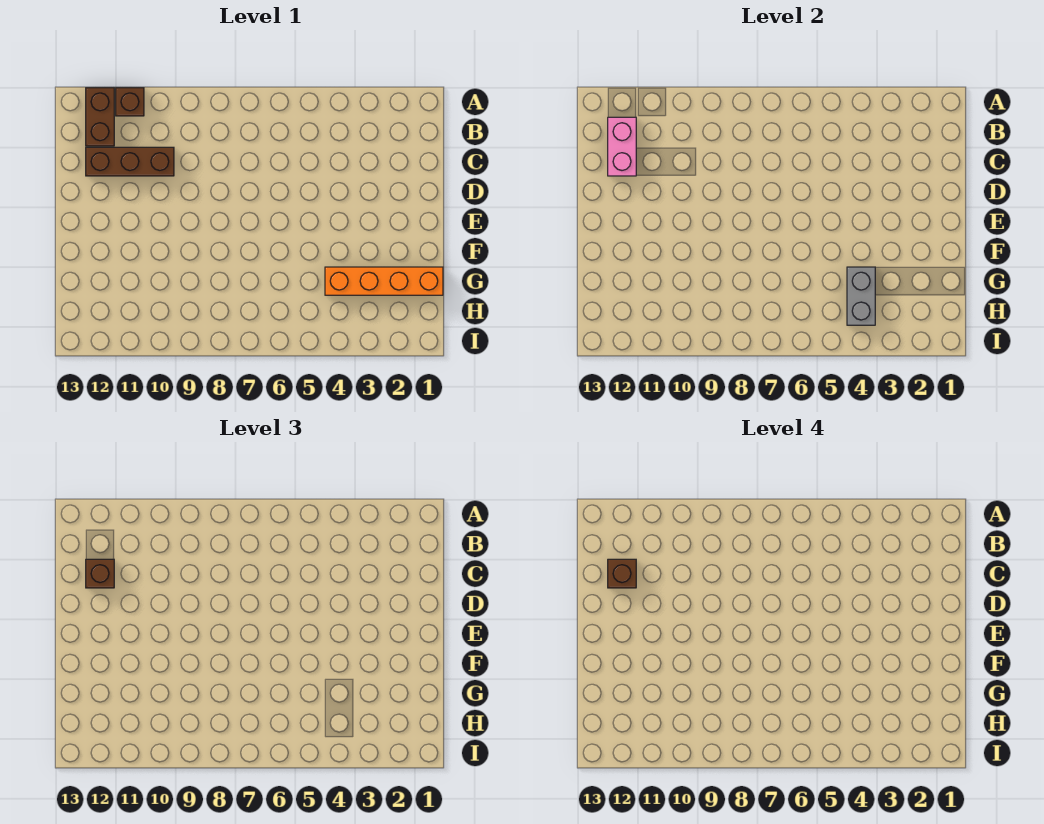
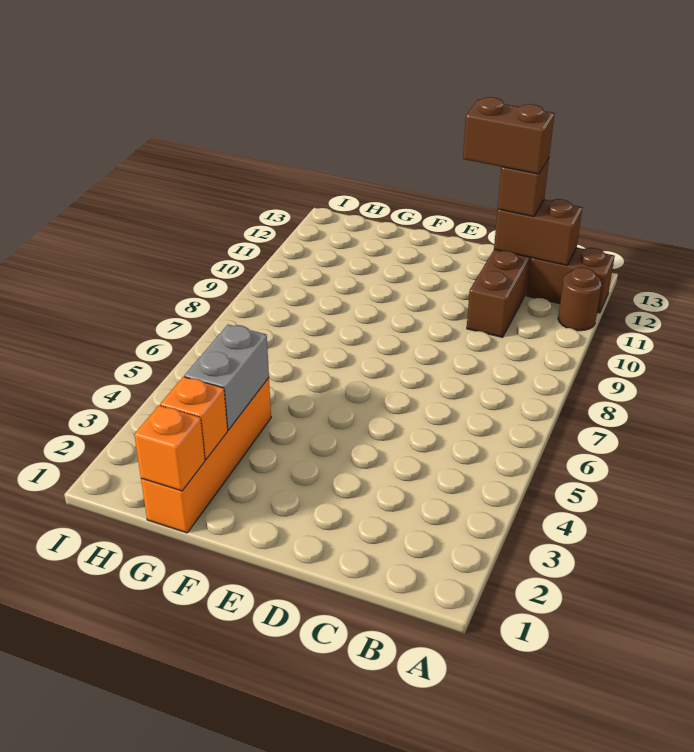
brown 1x1 brick [116,88,144,116] -> brown 1x1 round brick [558,267,602,331]
pink 1x2 brick [608,117,636,176] -> brown 1x2 brick [494,199,582,265]
brown 1x1 brick [608,559,636,588] -> brown 1x2 brick [463,97,555,174]
none -> orange 1x1 brick [134,405,205,491]
none -> orange 1x1 brick [160,377,228,459]
grey 1x2 brick [847,267,875,325] -> grey 1x2 brick turned to [184,325,269,430]

